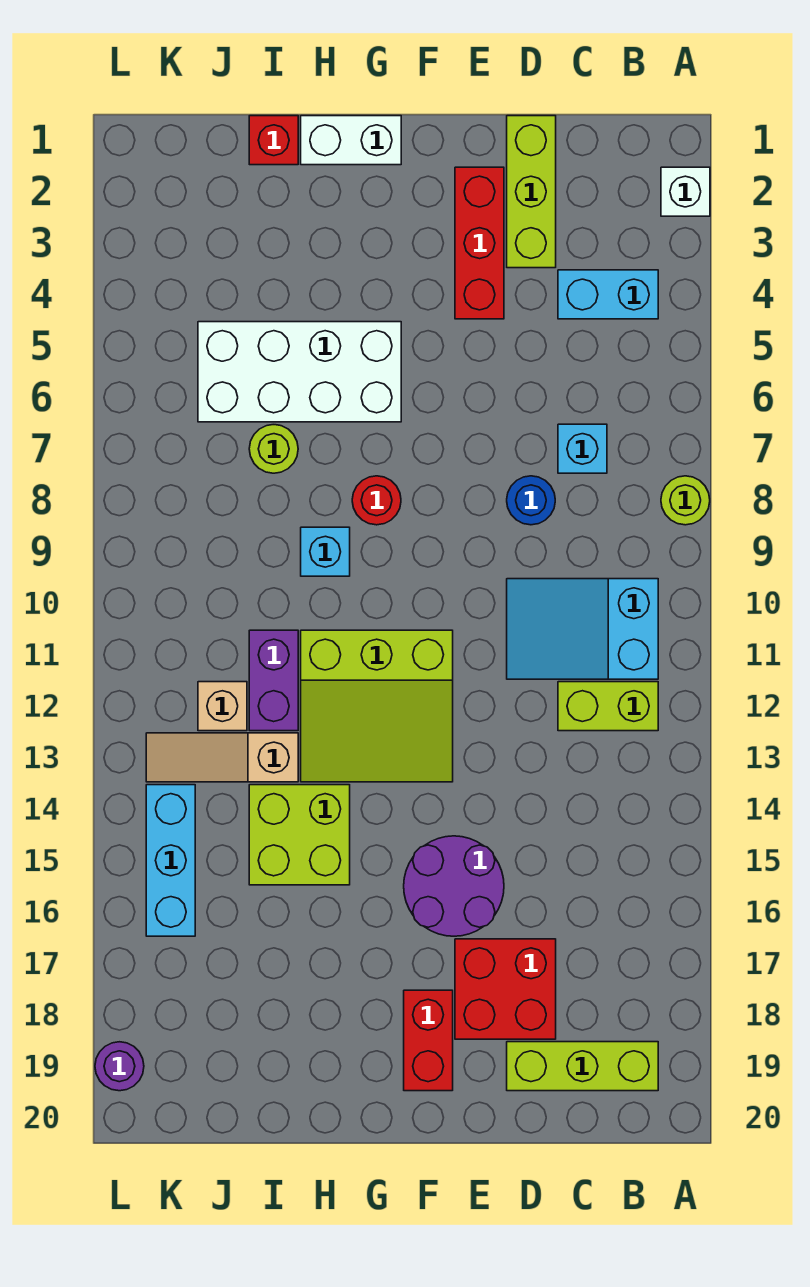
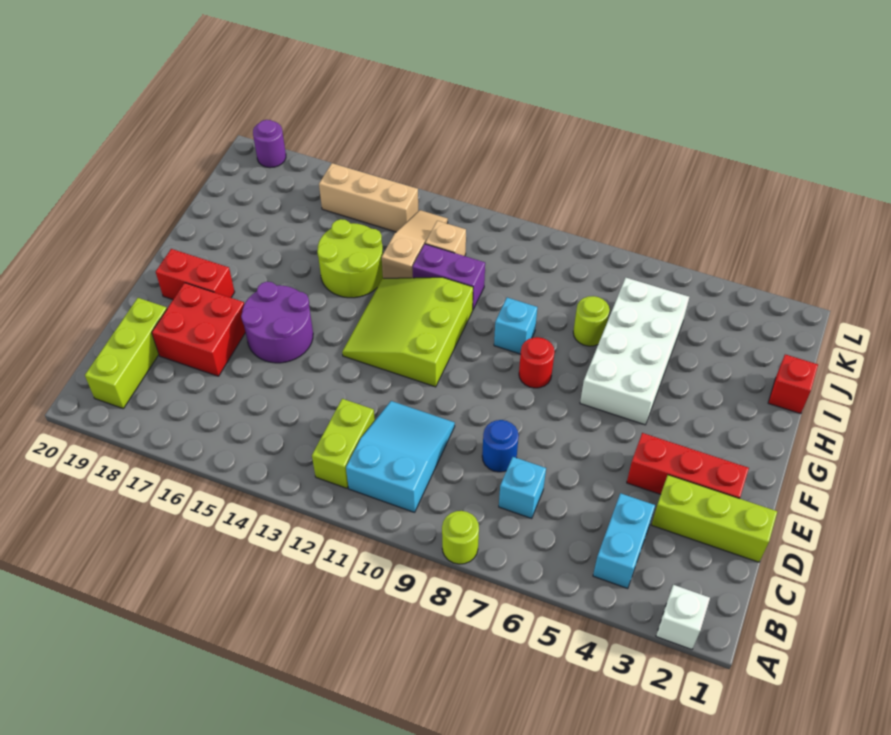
white 1x2 brick [301,116,401,165] -> none
lime 2x2 brick [249,785,350,885] -> lime 2x2 round brick [317,219,383,298]
cyan 1x3 brick [146,785,195,936] -> tan 1x3 brick [319,163,418,232]

